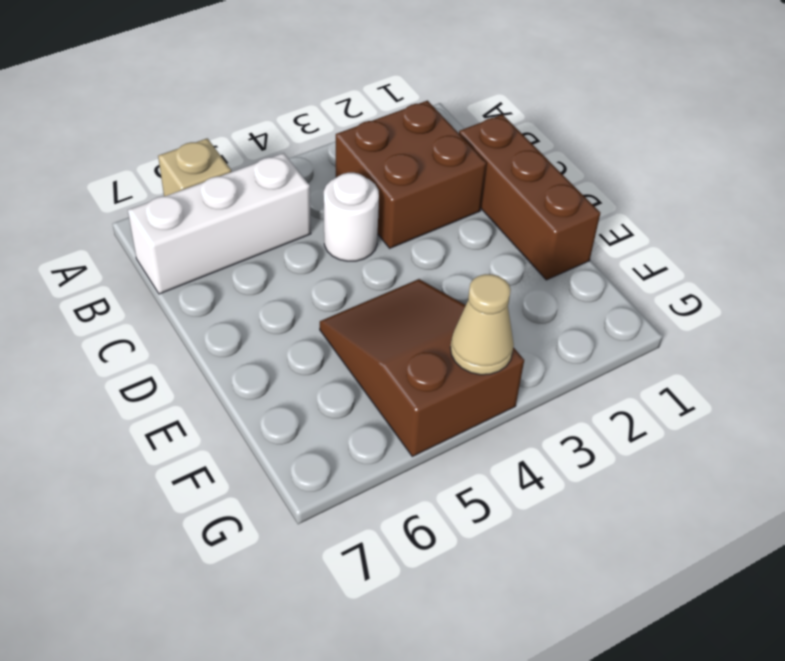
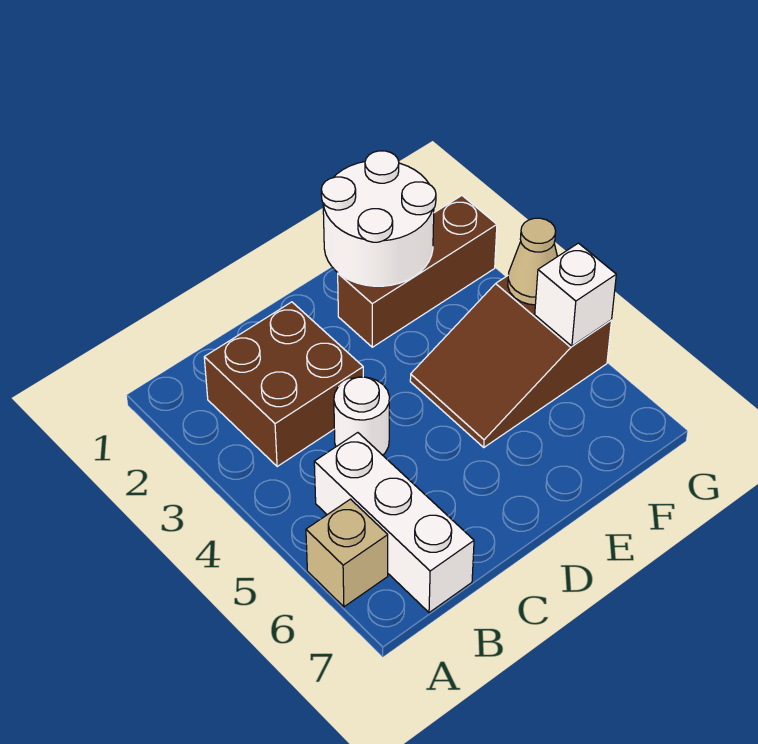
brown 1x3 brick [459,114,600,280] -> brown 1x3 brick moved to [338,196,497,347]
none -> white 2x2 round brick [321,151,436,286]
none -> white 1x1 brick [535,243,616,346]

